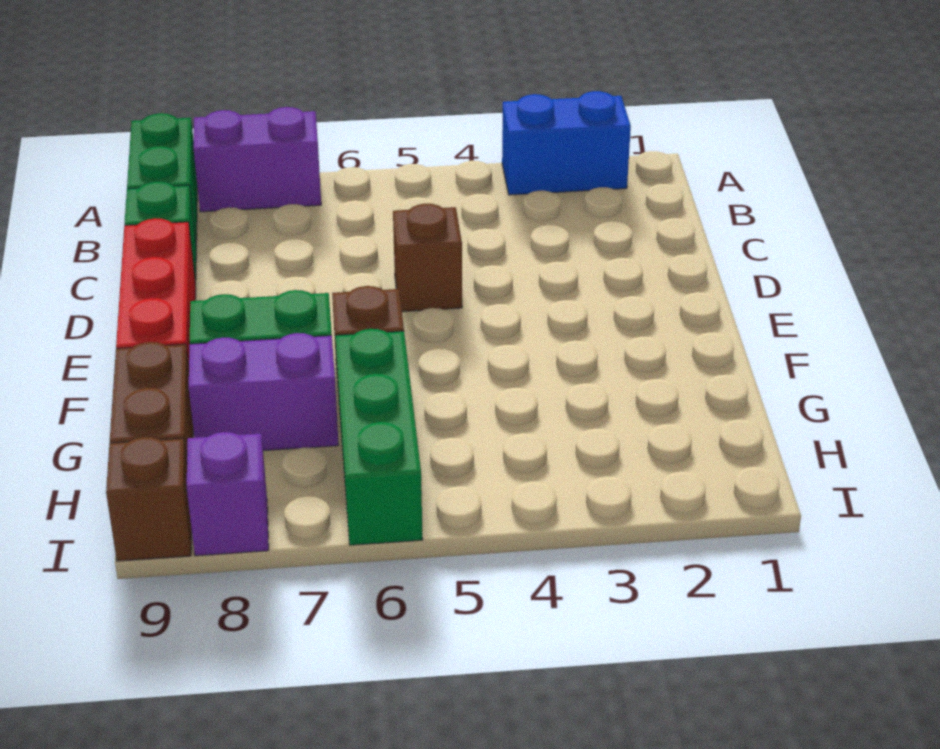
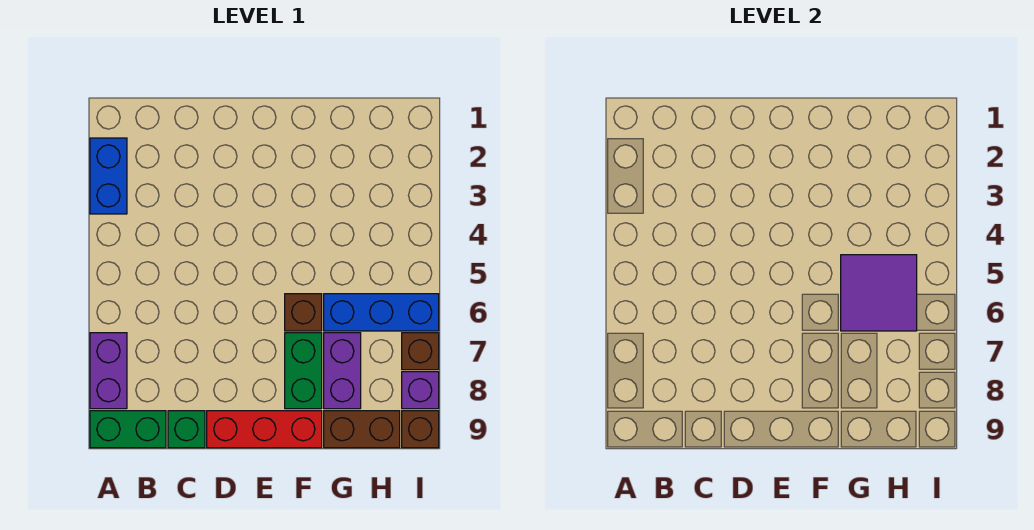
brown 1x1 brick [393,204,462,312] -> brown 1x1 brick moved to [402,333,439,370]
none -> purple 2x2 tile [841,255,917,331]
green 1x3 brick [335,329,423,545] -> blue 1x3 brick [324,294,439,331]

